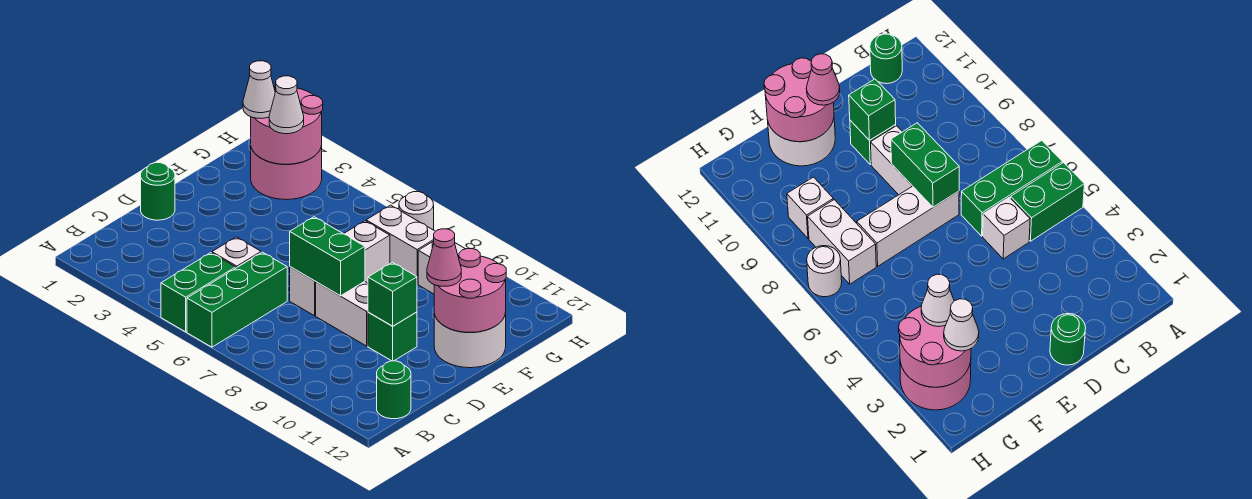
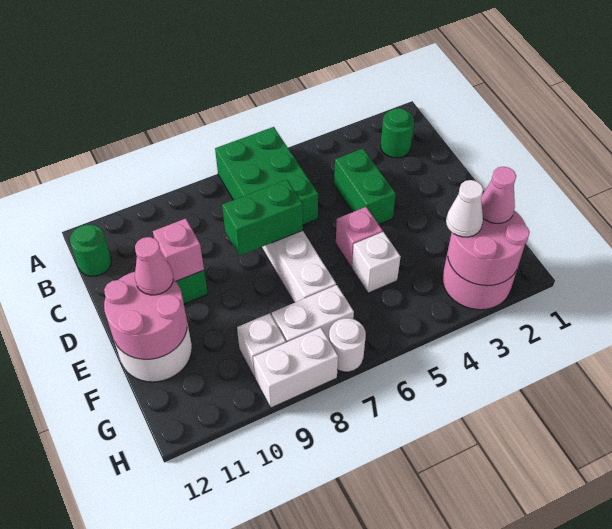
green 1x2 brick [161,253,236,332] -> green 1x2 brick moved to [334,149,396,224]
green 1x3 brick [187,252,287,347] -> green 2x3 brick [215,127,318,225]
white 1x1 brick [212,237,261,268] -> white 1x1 brick moved to [352,232,401,293]
green 1x1 round brick [141,163,175,220] -> green 1x1 round brick moved to [381,108,414,158]
white 1x2 brick [316,281,368,346] -> white 1x2 brick moved to [253,328,338,408]
green 1x1 brick [368,262,417,326] -> pink 1x1 brick [153,219,204,281]
none -> pink 1x1 brick [336,207,383,267]
white 1x1 cone [243,61,275,118] -> pink 1x1 cone [481,167,516,223]

